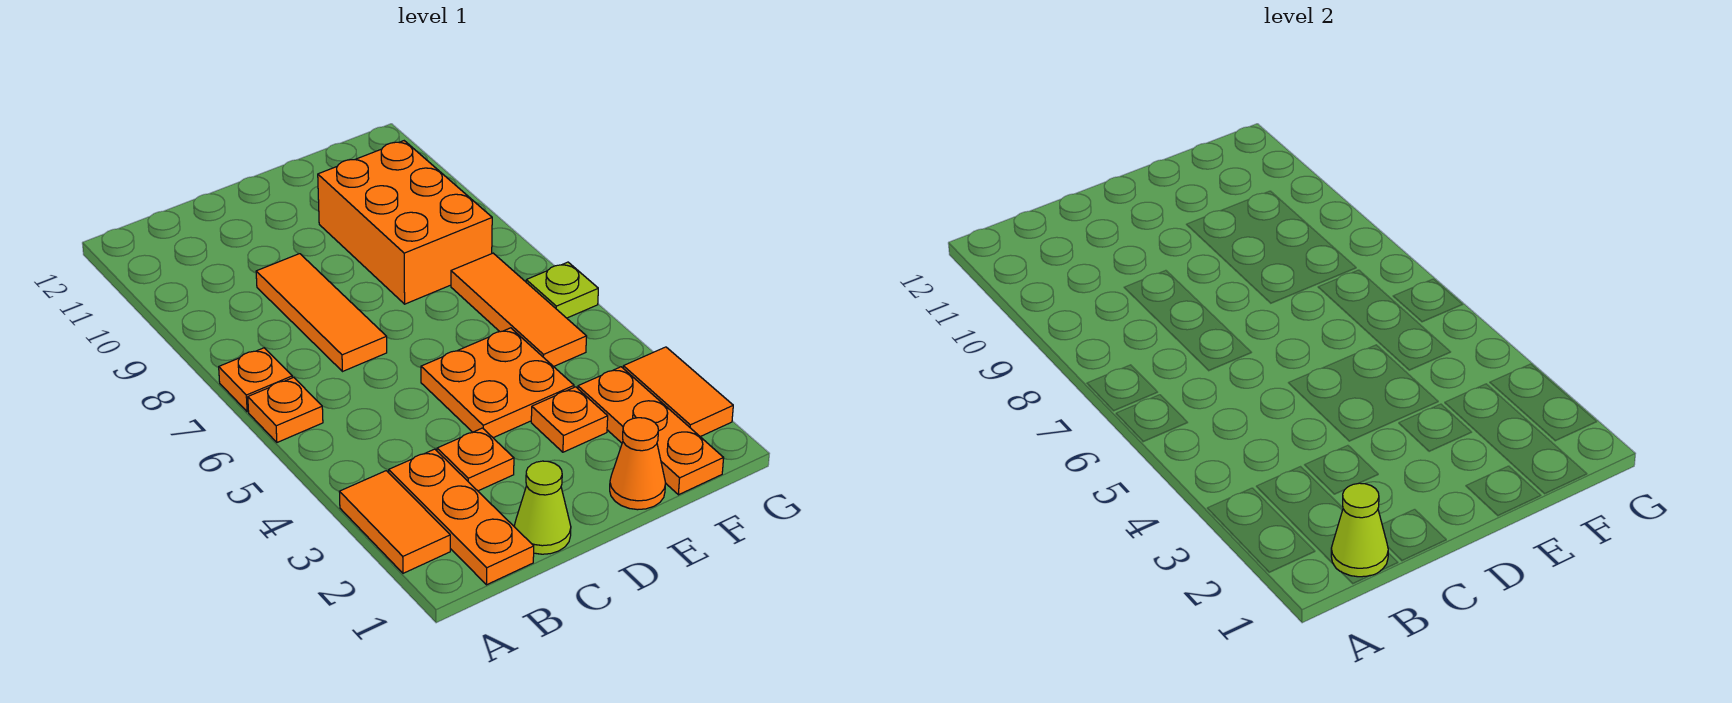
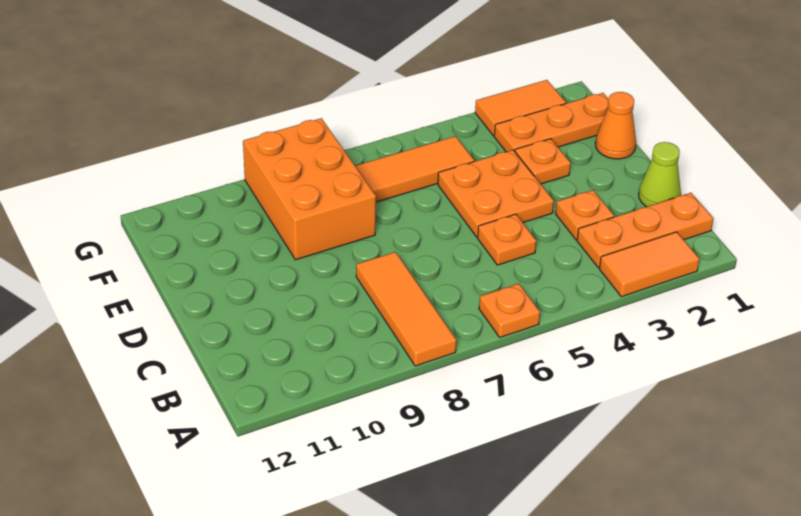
orange 1x1 plate [219,348,292,412] -> orange 1x1 plate moved to [478,214,536,265]
lime 1x1 cone [1331,483,1388,577] -> none
orange 1x3 tile [256,254,387,372] -> orange 1x3 tile turned to [356,252,456,366]
orange 2x3 brick [318,141,492,304] -> orange 2x3 brick turned to [243,118,376,260]
lime 1x1 plate [526,262,598,318] -> none

